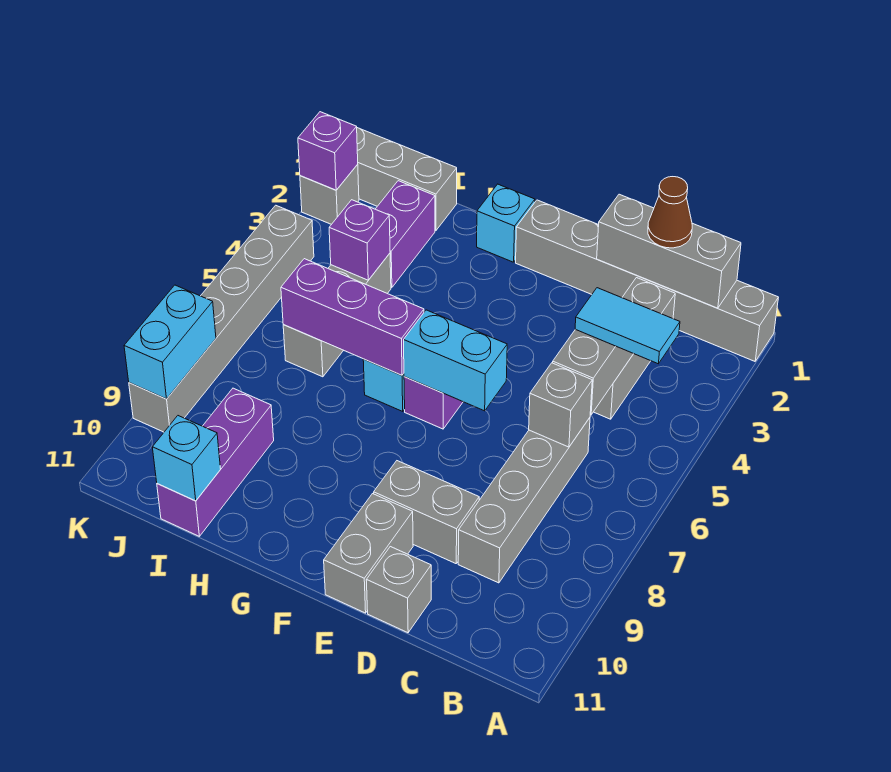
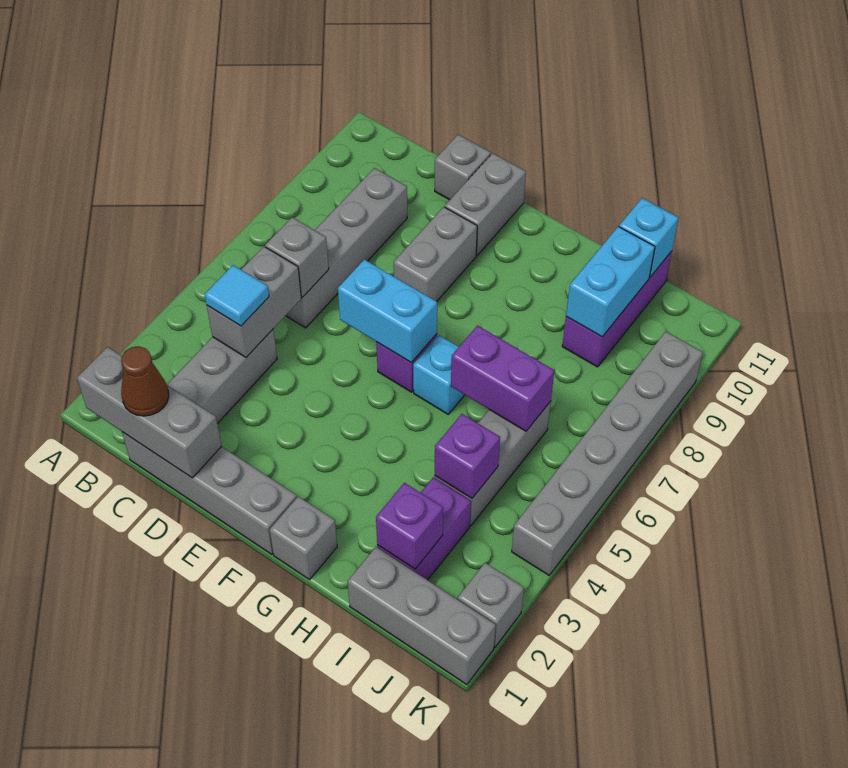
grey 1x6 brick [516,200,778,361] -> grey 1x4 brick [122,432,297,554]
cyan 1x2 tile [575,288,680,364] -> cyan 1x1 tile [205,265,269,326]
grey 1x2 brick [374,461,479,564] -> grey 1x2 brick turned to [394,207,477,301]
cyan 1x1 brick [477,184,535,262] -> grey 1x1 brick [270,496,337,580]
purple 1x3 brick [281,259,424,375] -> purple 1x2 brick [451,326,554,431]
purple 1x1 brick [298,112,358,190] -> purple 1x1 brick moved to [376,483,443,569]
cyan 1x2 brick [124,285,216,399] -> cyan 1x2 brick moved to [566,227,655,337]

